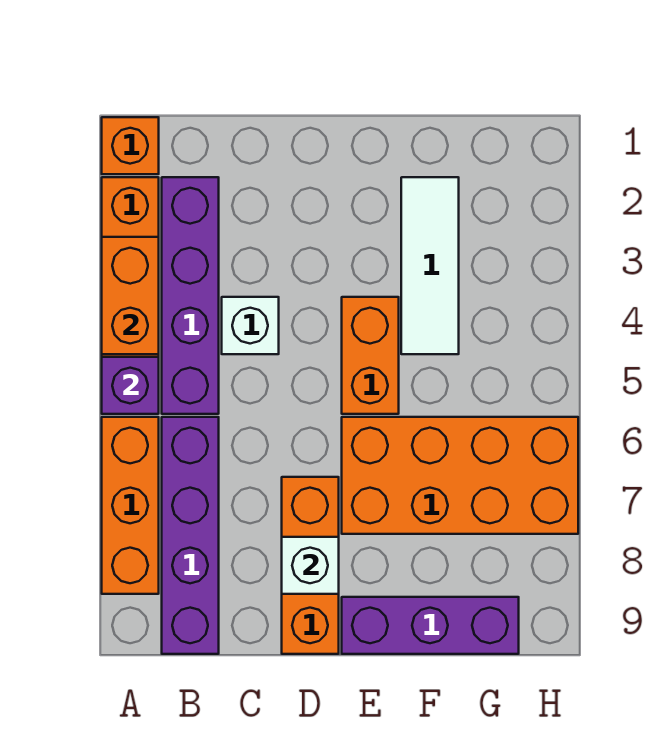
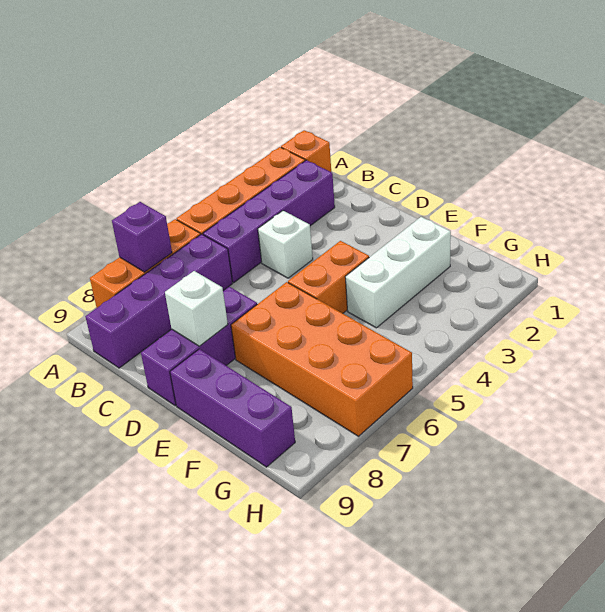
orange 1x2 brick [102,237,159,354] -> none
purple 1x1 brick [102,357,159,414] -> purple 1x1 brick moved to [112,202,172,272]
orange 1x3 brick [282,477,339,654] -> purple 1x3 brick [141,287,257,406]
white 1x3 tile [401,177,459,354] -> white 1x3 brick [345,217,451,328]

